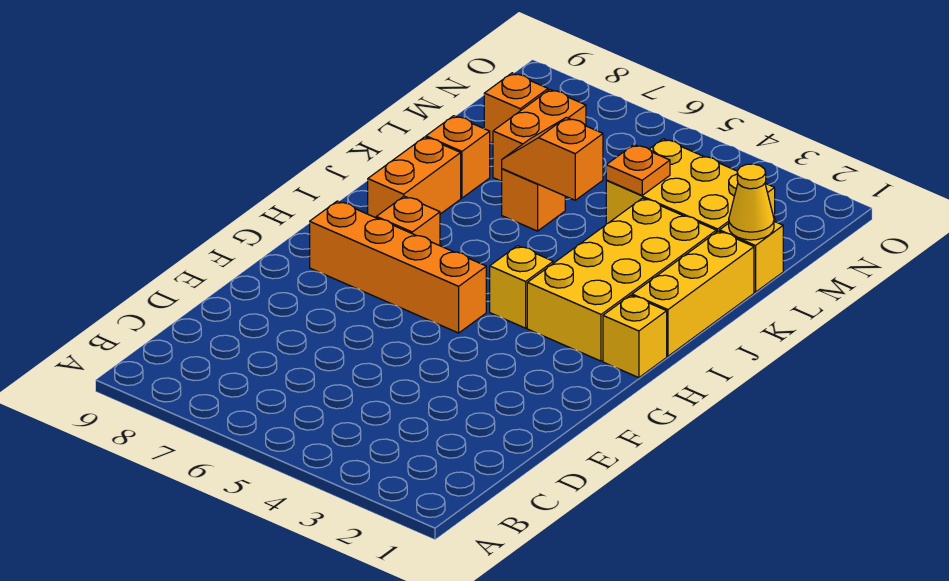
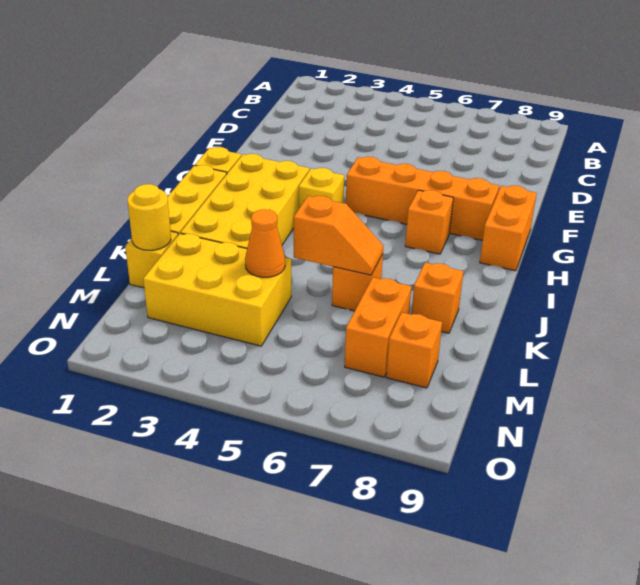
orange 1x2 brick [368,137,461,218] -> orange 1x2 brick moved to [480,185,537,271]
yellow 1x1 cone [729,164,774,240] -> yellow 1x1 round brick [128,184,171,250]
orange 1x1 plate [606,145,670,195] -> orange 1x1 cone [245,209,285,277]

